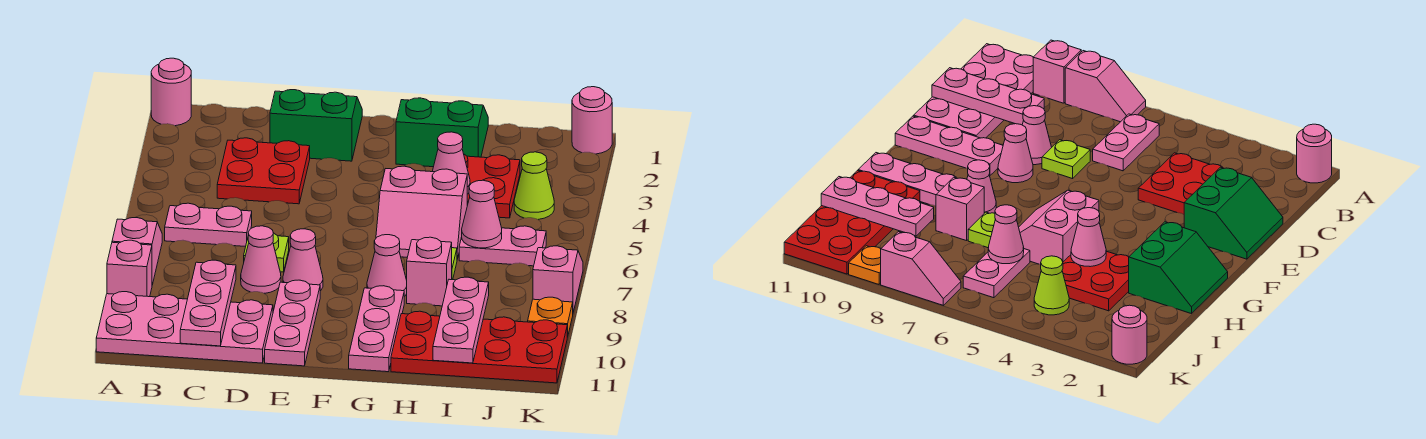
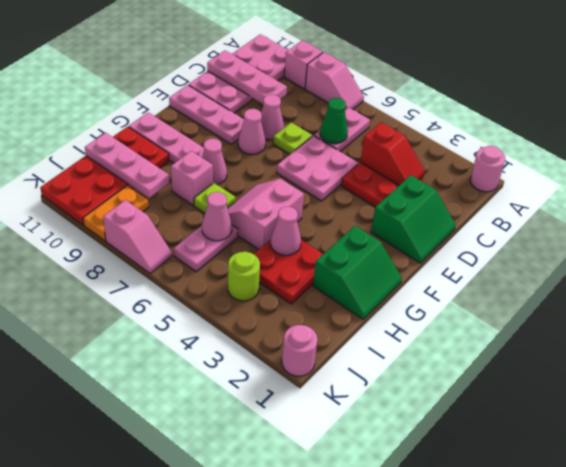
none -> red 1x2 slope [360,122,425,185]
none -> green 1x1 cone [320,98,348,144]
none -> pink 2x2 plate [277,136,358,201]
lime 1x1 cone [514,152,554,219] -> lime 1x1 round brick [228,252,260,301]
orange 1x1 plate [528,297,573,337] -> orange 1x2 plate [83,186,149,241]

